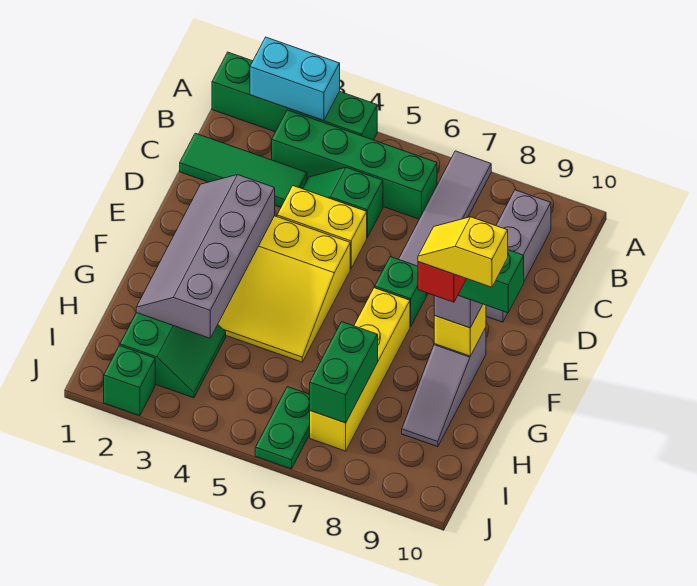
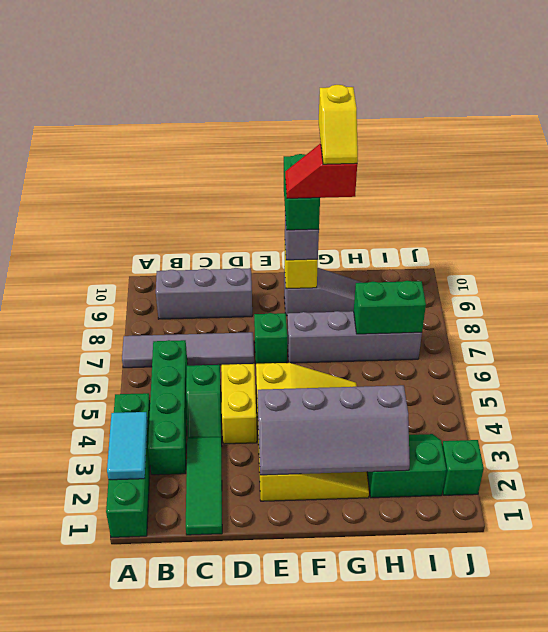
cyan 1x2 brick [250,37,340,121] -> cyan 1x2 tile [107,412,148,480]
yellow 1x4 brick [310,288,410,451] -> grey 1x4 brick [287,311,422,363]
green 1x2 plate [255,387,310,469] -> none

